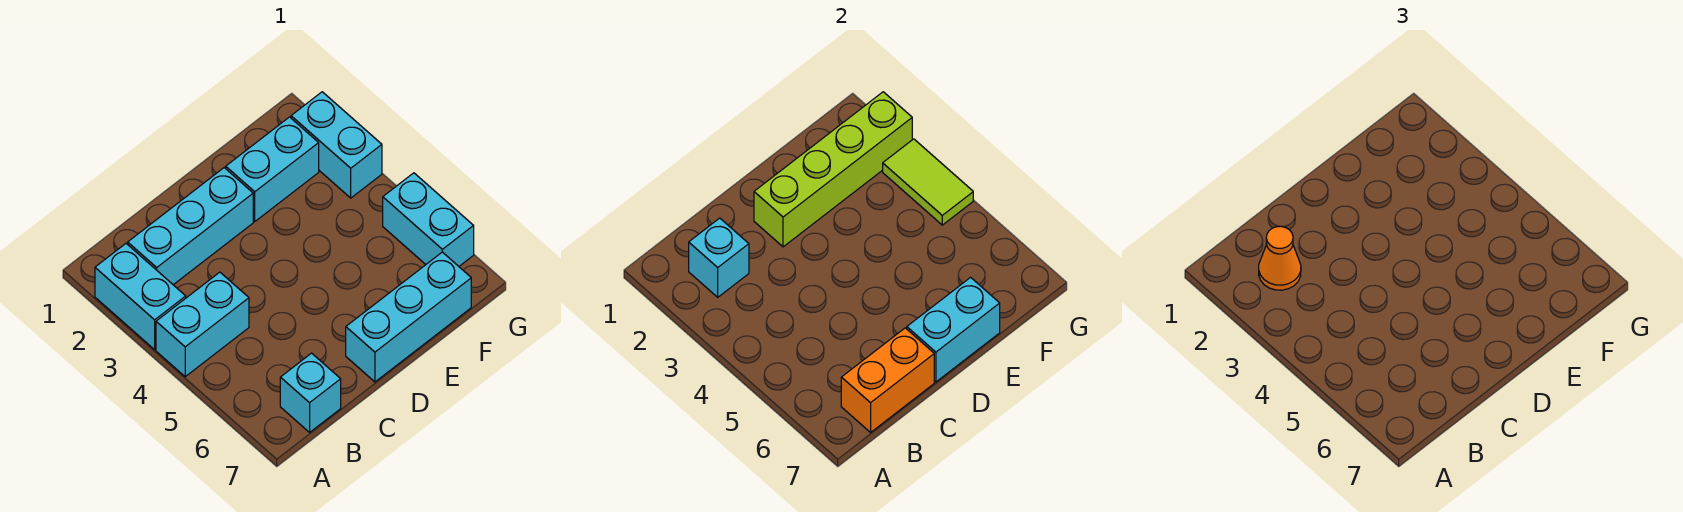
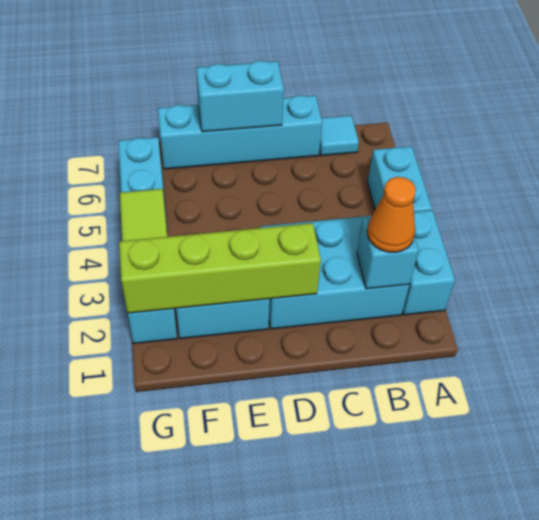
cyan 1x2 brick [156,272,249,377] -> cyan 1x2 brick turned to [368,146,432,212]
cyan 1x3 brick [128,168,253,285] -> cyan 2x3 brick [260,216,409,329]
cyan 1x1 brick [280,353,341,432] -> cyan 1x1 tile [320,116,359,156]
orange 1x2 brick [841,328,934,432] -> none
cyan 1x3 brick [346,252,471,382] -> cyan 1x4 brick [158,95,322,169]

